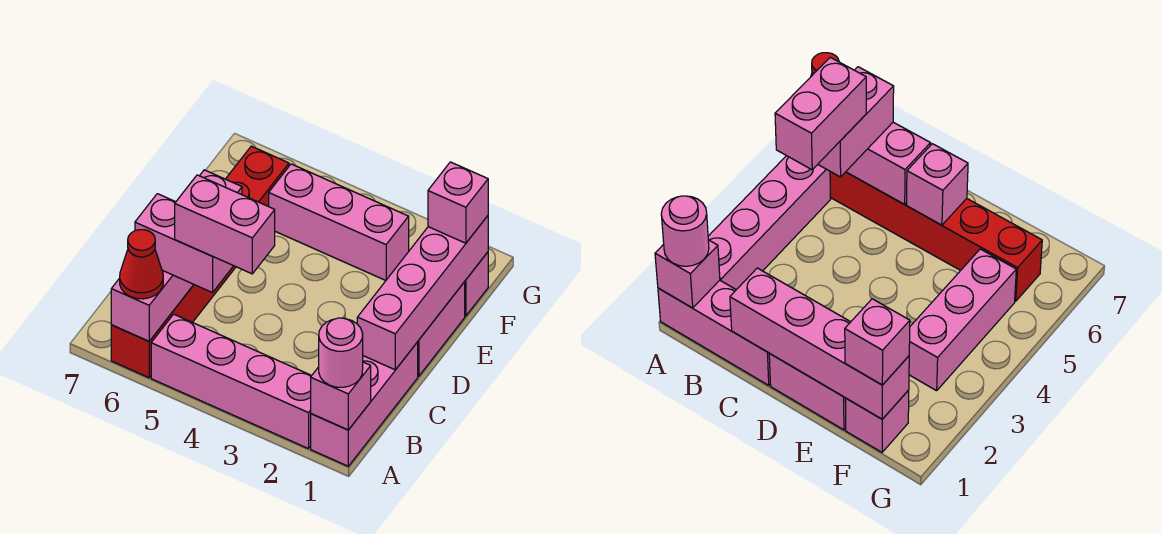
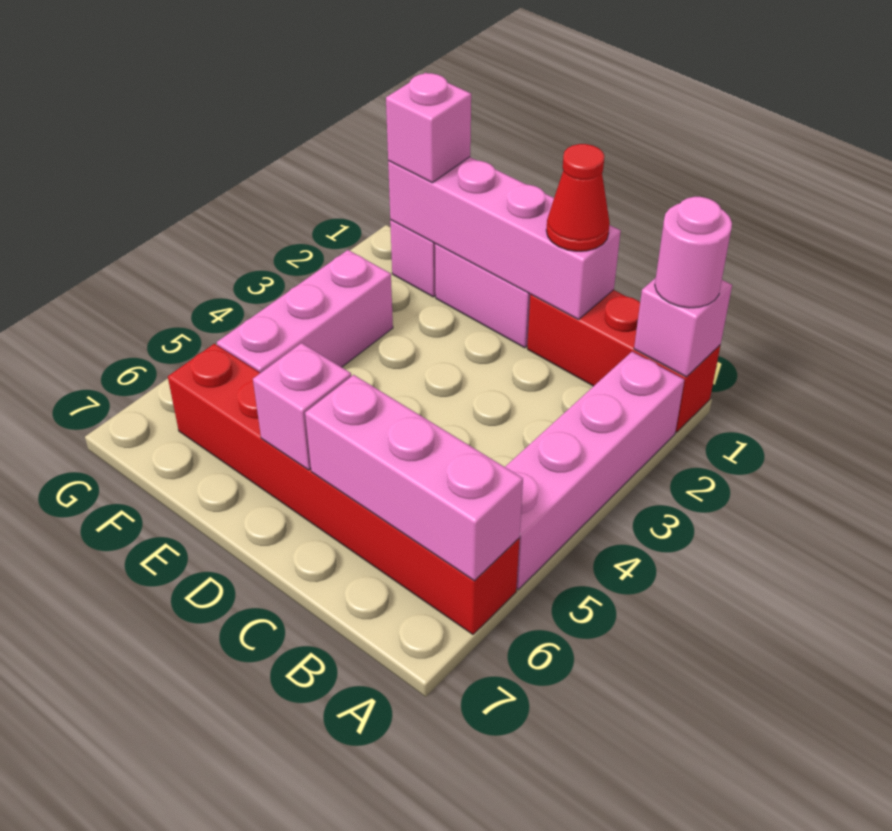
pink 1x3 brick [311,342,418,466] -> red 1x3 brick [527,290,720,432]
red 1x1 cone [120,230,163,299] -> red 1x1 cone moved to [546,144,610,251]
pink 1x2 brick [175,175,275,274] -> none
pink 1x2 brick [135,194,233,293] -> none

